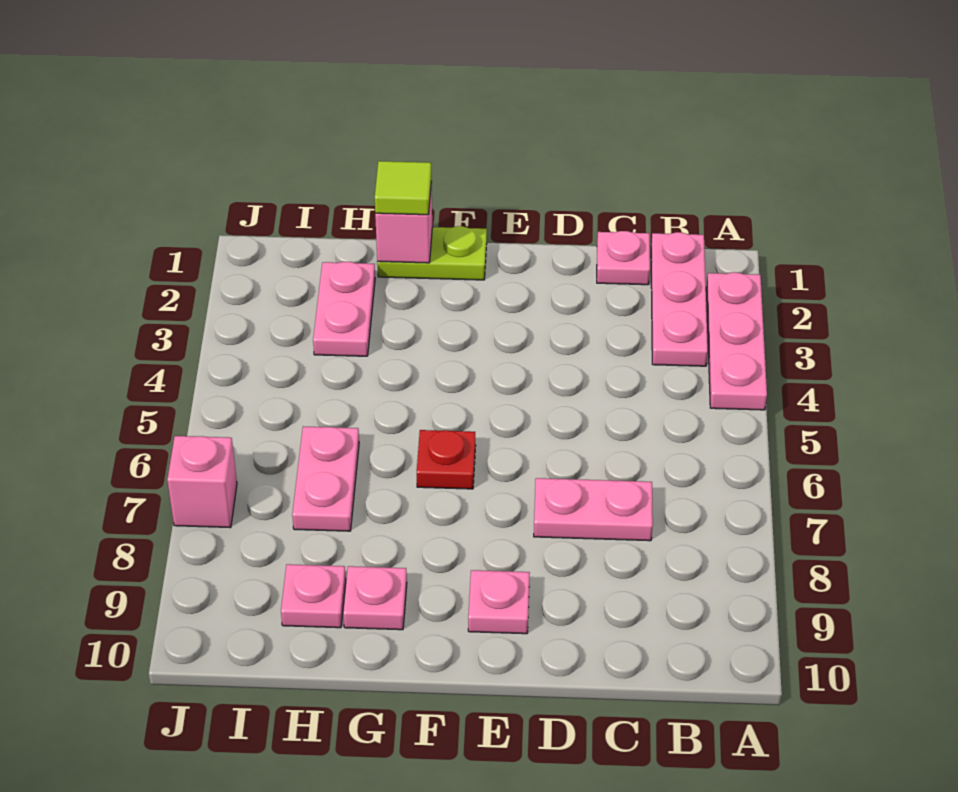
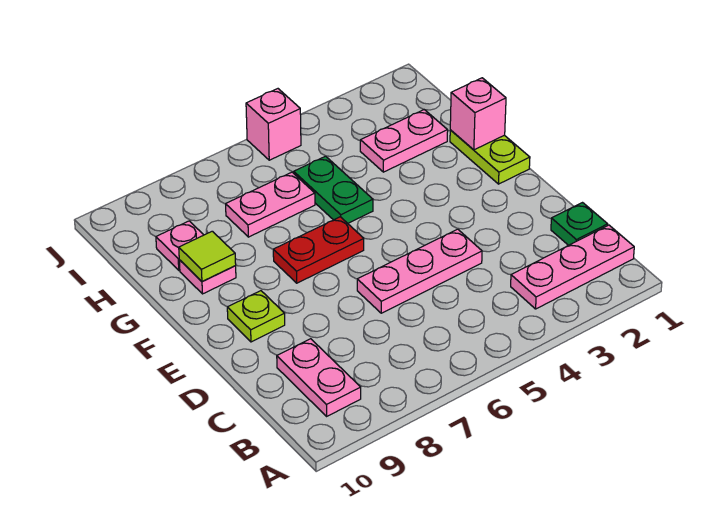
pink 1x3 plate [706,272,767,410] -> pink 1x3 plate moved to [357,229,482,313]
pink 1x1 plate [597,231,650,285] -> green 1x1 plate [551,203,608,245]
pink 1x2 plate [534,478,653,541] -> pink 1x2 plate moved to [277,339,361,416]
pink 1x1 plate [468,570,530,634] -> lime 1x1 plate [227,291,285,342]
red 1x1 plate [417,430,476,489] -> red 1x2 plate [273,217,364,283]
lime 1x1 tile [375,161,431,215] -> lime 1x1 tile moved to [179,231,236,282]
none -> green 1x2 plate [294,156,373,223]
pink 1x1 brick [167,436,237,528] -> pink 1x1 brick moved to [246,89,301,160]

